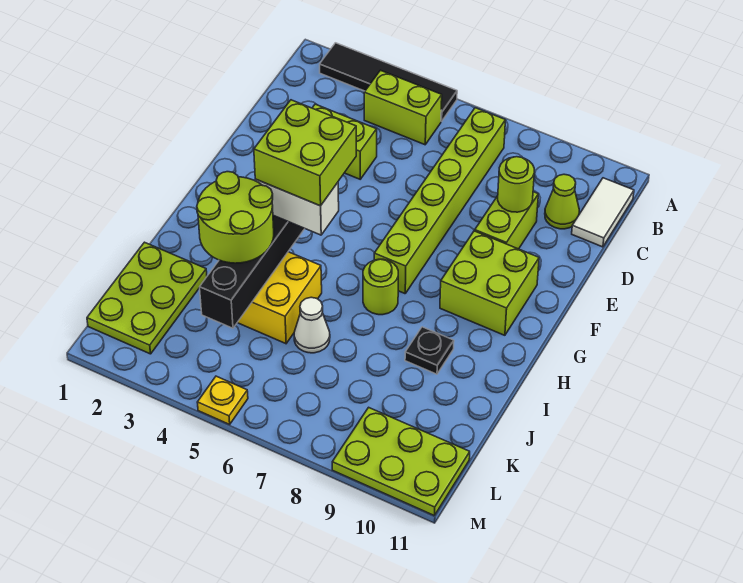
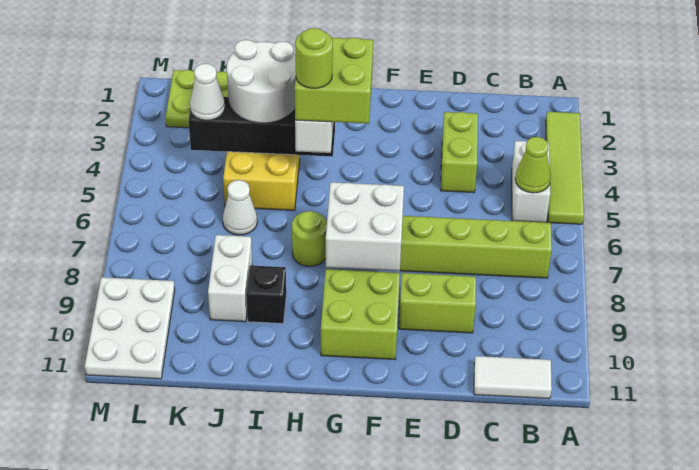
black 1x4 tile [320,43,457,121] -> lime 1x4 tile [546,112,584,224]
lime 1x2 brick [364,70,442,145] -> white 1x2 brick [512,141,550,223]
lime 1x1 cone [545,174,579,229] -> lime 1x1 cone moved to [515,137,551,193]
lime 1x1 round brick [498,157,534,212] -> lime 1x1 round brick moved to [295,28,333,88]
none -> white 2x2 brick [326,182,404,271]
lime 2x2 round brick [197,172,274,263] -> white 2x2 round brick [227,40,296,123]
black 1x1 plate [405,327,454,374] -> black 1x1 brick [246,265,286,324]
none -> white 1x2 brick [208,235,252,322]
none -> white 1x1 cone [190,63,225,120]
lime 2x3 plate [332,407,470,516] -> white 2x3 plate [85,277,175,379]
yellow 1x1 plate [197,376,248,424] -> none

